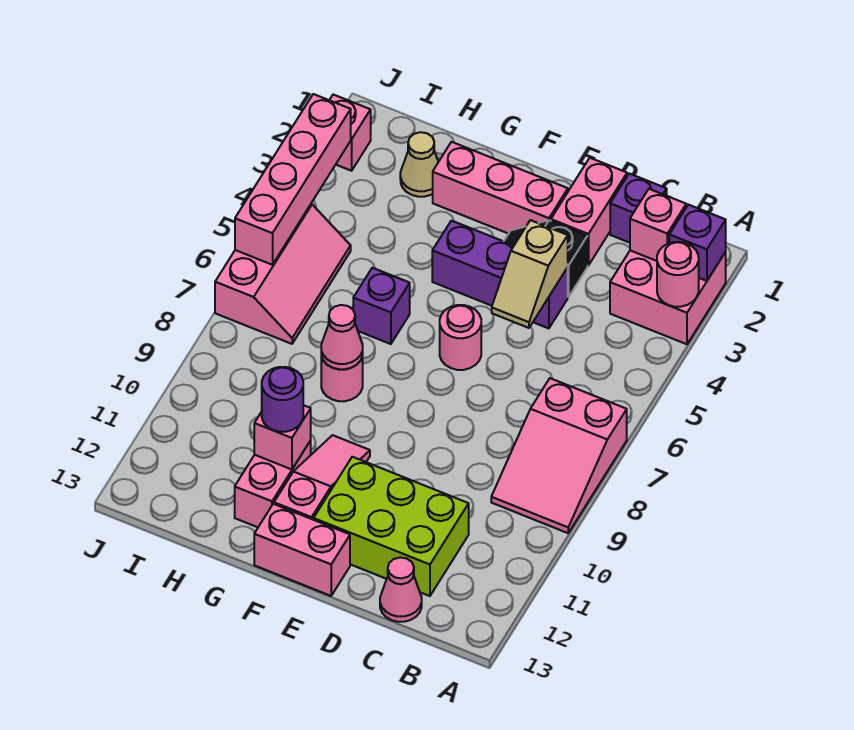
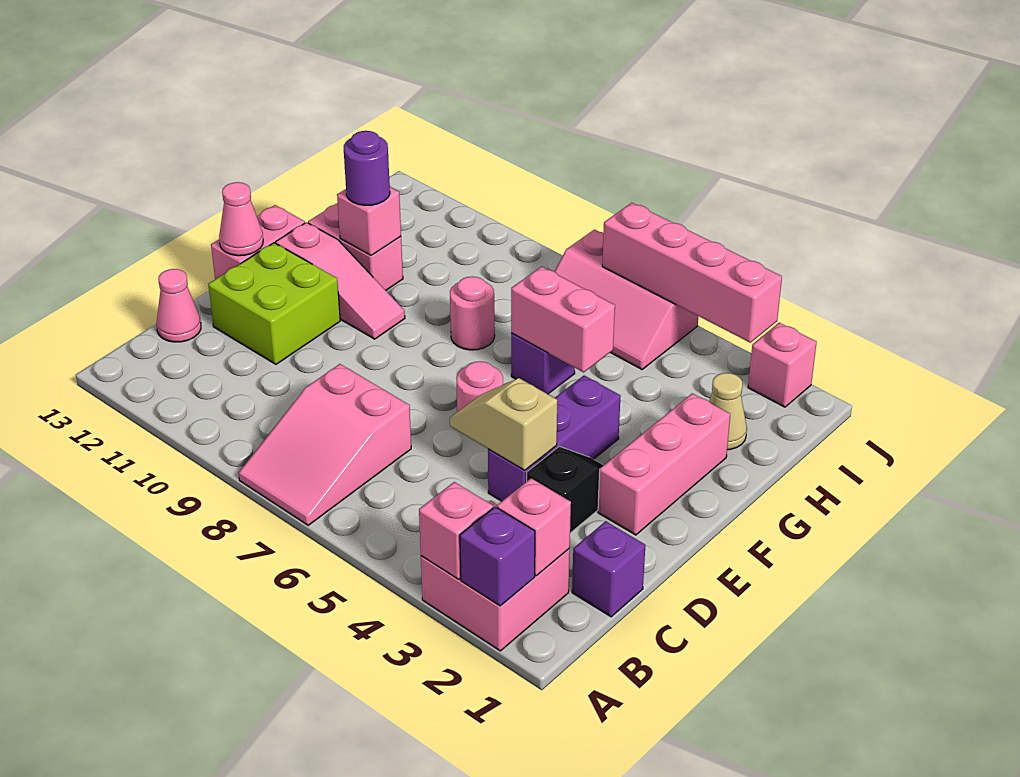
pink 1x1 round brick [657,242,699,307] -> pink 1x1 brick [419,482,493,579]
pink 2x3 slope [491,378,627,533] -> pink 2x3 slope turned to [239,364,411,525]
lime 2x3 brick [314,457,469,596] -> lime 2x2 brick [208,243,340,364]
pink 1x2 brick [551,158,627,265] -> pink 1x2 brick moved to [511,267,615,372]
pink 1x1 cone [321,305,363,369] -> pink 1x1 cone moved to [219,182,263,256]

